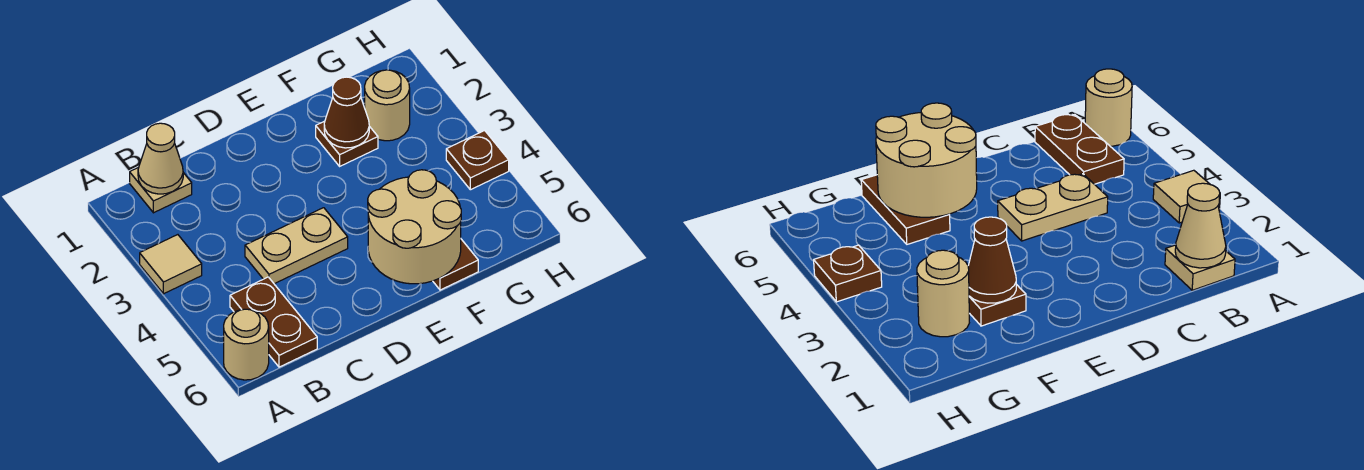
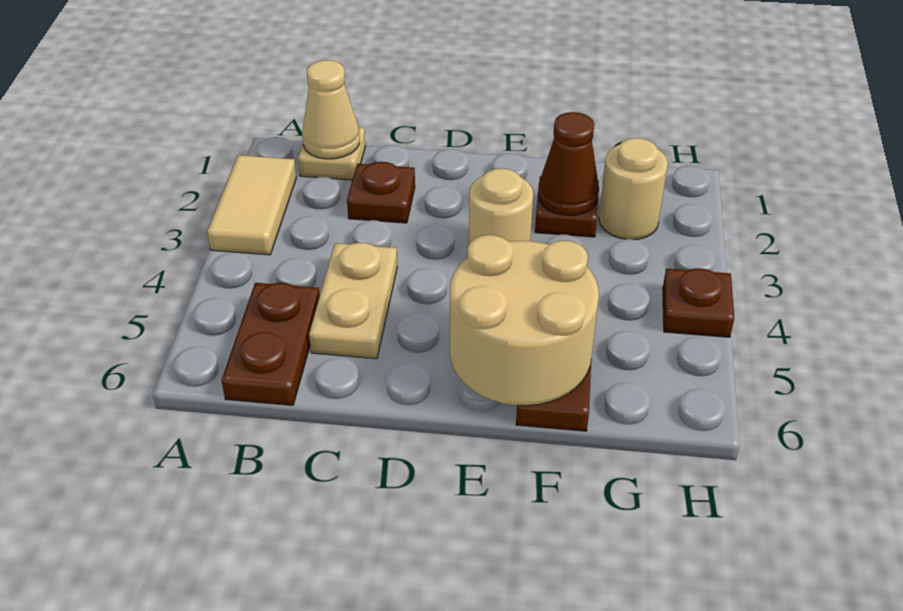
tan 1x1 tile [140,235,202,294] -> tan 1x2 tile [207,155,297,255]
tan 1x1 round brick [224,309,269,380] -> tan 1x1 round brick moved to [469,168,533,244]
none -> brown 1x1 plate [347,162,415,223]
tan 1x2 plate [245,208,348,284] -> tan 1x2 plate turned to [309,243,397,359]

